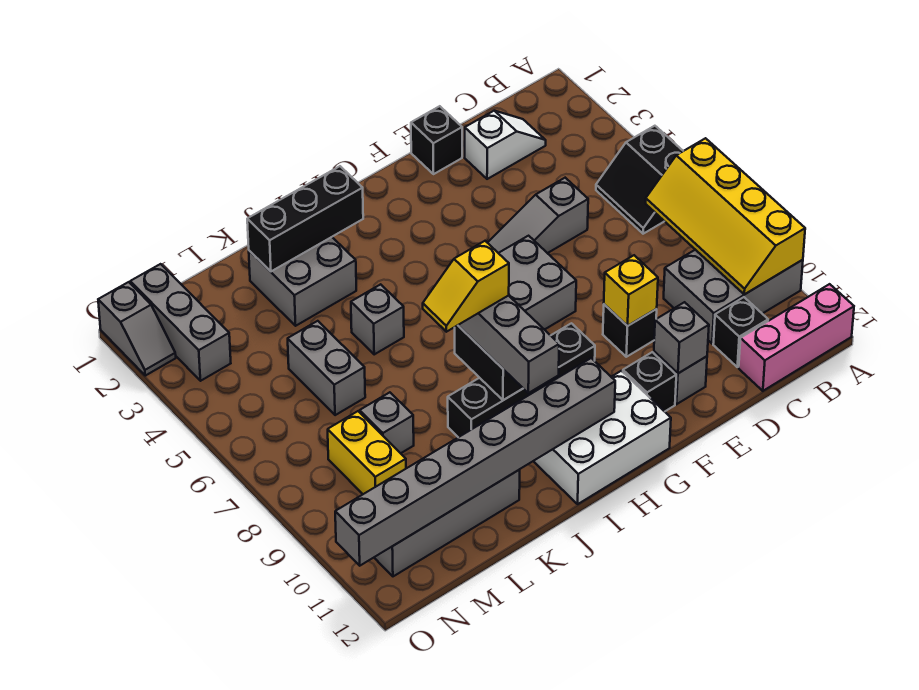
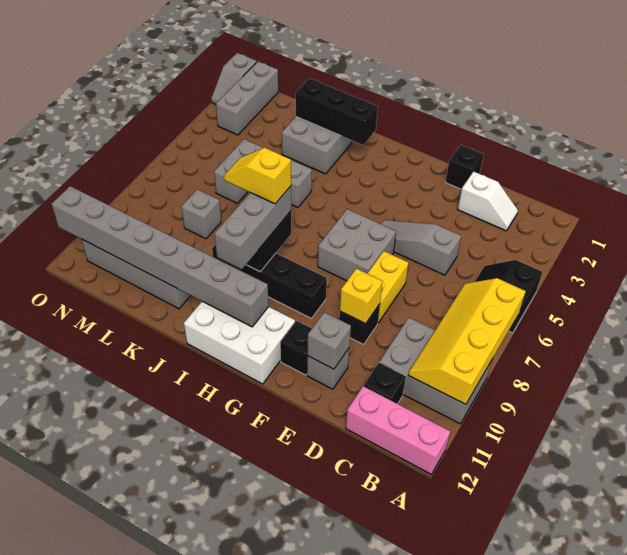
yellow 1x2 brick [328,411,406,494] -> yellow 1x2 brick moved to [367,251,408,323]

